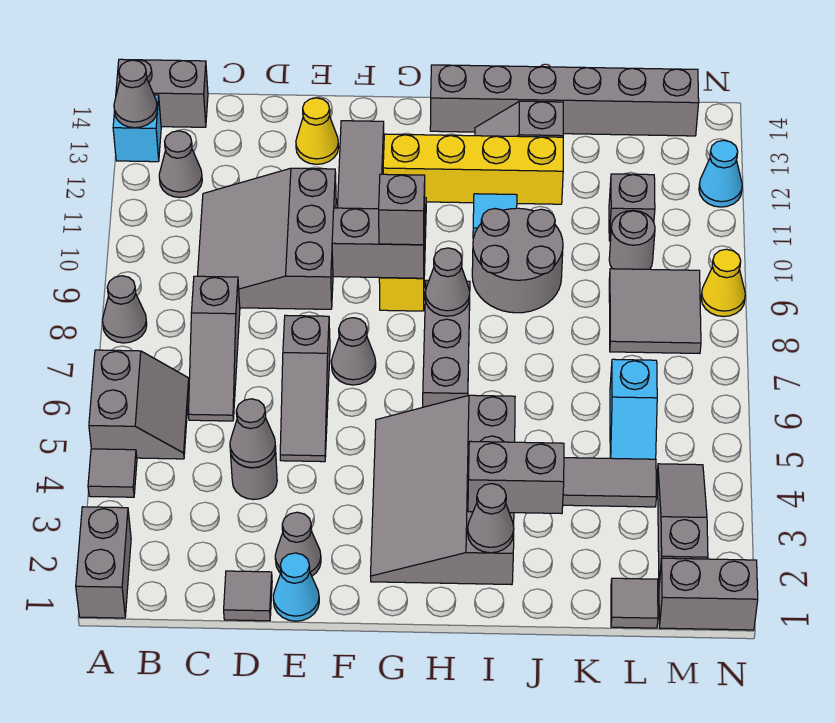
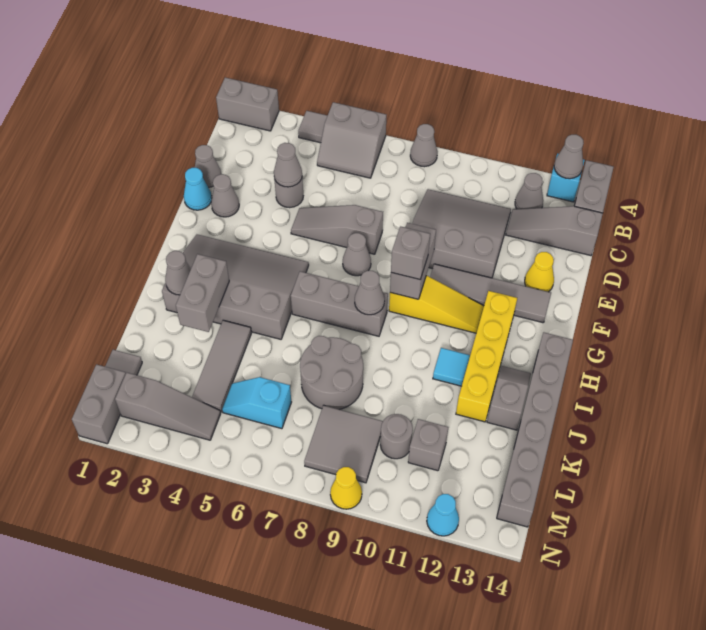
grey 1x3 slope [188,276,240,421] -> grey 1x3 slope moved to [506,206,603,256]
grey 1x1 tile [224,571,272,621] -> grey 1x1 cone [195,145,221,187]
grey 2x2 round brick [472,208,563,313] -> grey 2x2 round brick moved to [300,336,363,410]

